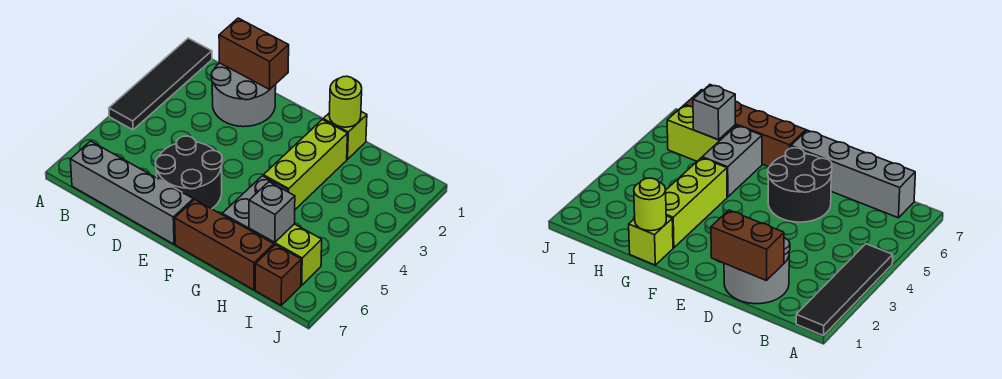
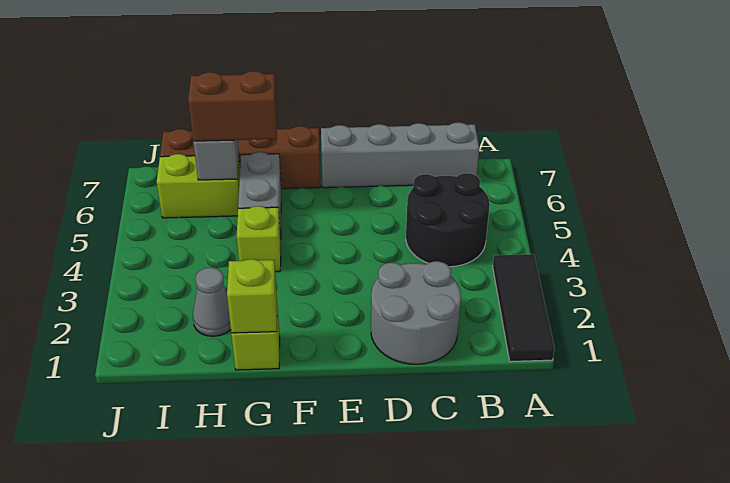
black 1x4 tile [109,38,212,130] -> black 1x3 tile [493,254,555,362]
brown 1x2 brick [219,18,289,89] -> brown 1x2 brick moved to [188,71,277,141]
black 2x2 round brick [155,136,222,209] -> black 2x2 round brick moved to [406,173,490,267]
lime 1x1 round brick [329,76,362,127] -> lime 1x1 brick [227,259,277,333]
lime 1x3 brick [263,120,348,209] -> lime 1x1 brick [237,206,281,272]
none -> grey 1x1 cone [193,268,231,336]

